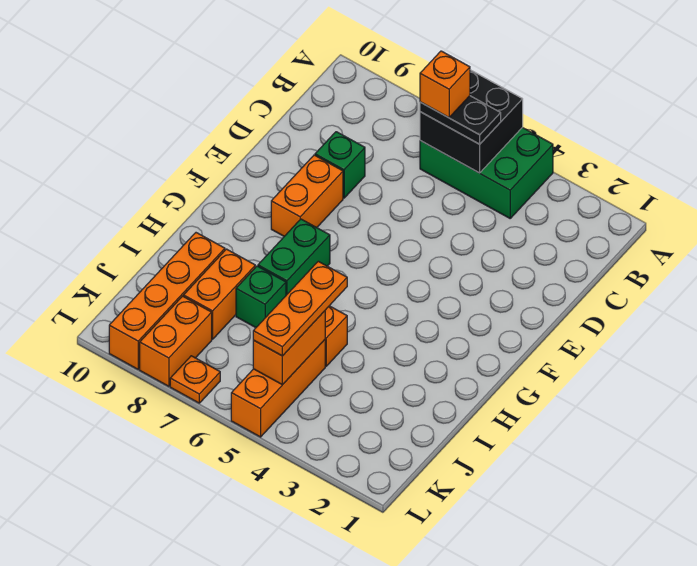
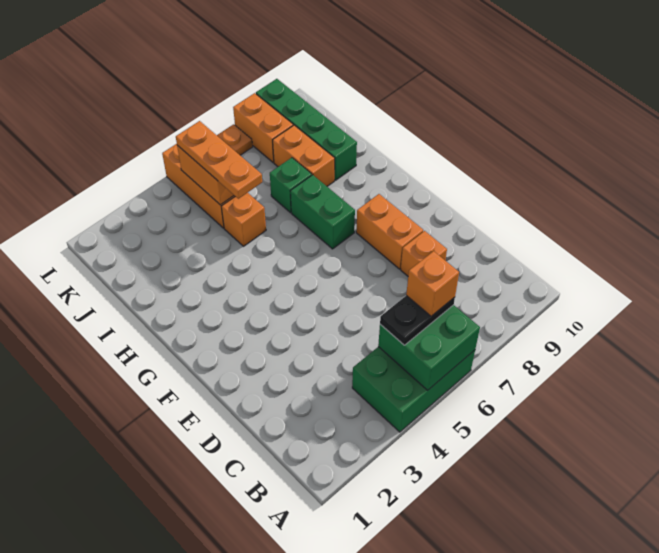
black 2x2 brick [420,70,523,173] -> green 2x2 brick [378,305,480,390]
green 1x1 brick [315,132,365,198] -> orange 1x1 brick [401,231,447,276]
orange 1x4 brick [109,233,225,369] -> green 1x4 brick [256,79,357,180]

